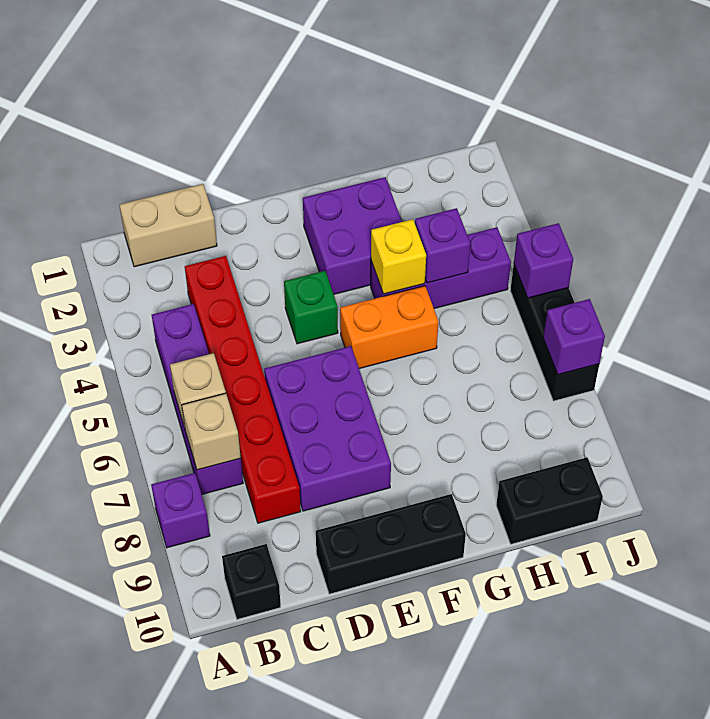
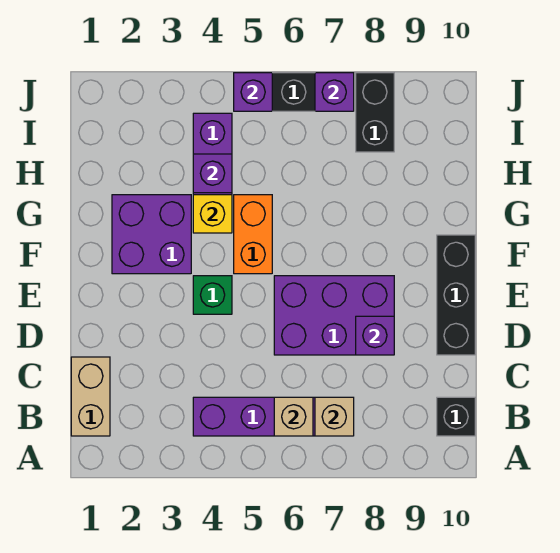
purple 1x1 brick [151,473,210,548] -> purple 1x1 brick moved to [356,316,394,355]
red 1x6 brick [185,256,301,523] -> none
black 1x2 brick [496,457,603,544] -> black 1x2 brick moved to [356,73,394,152]

